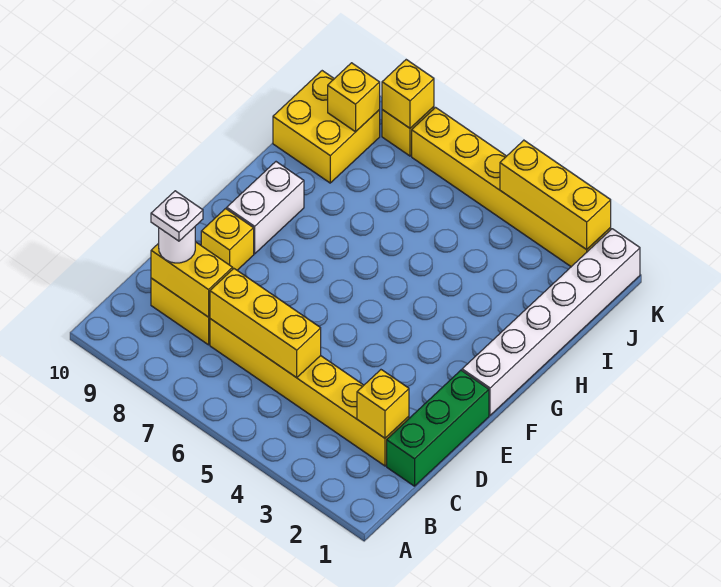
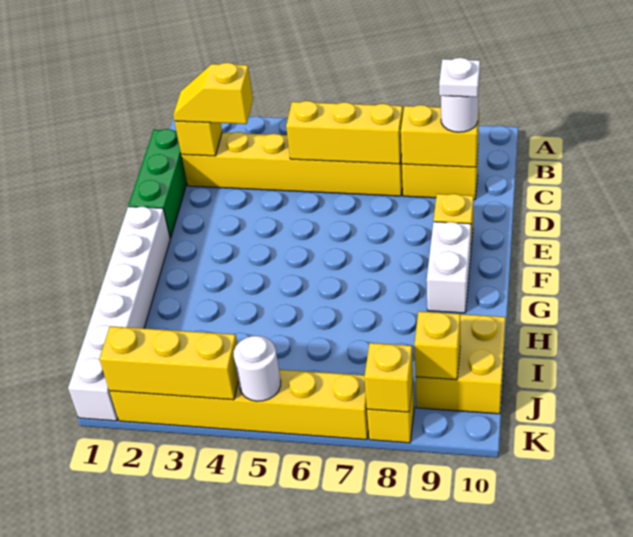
none -> yellow 1x2 slope [173,63,253,124]
none -> white 1x1 round brick [234,336,281,401]

